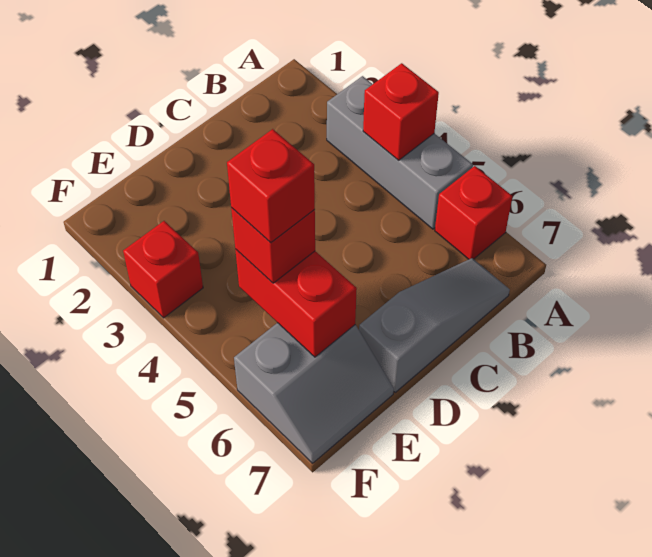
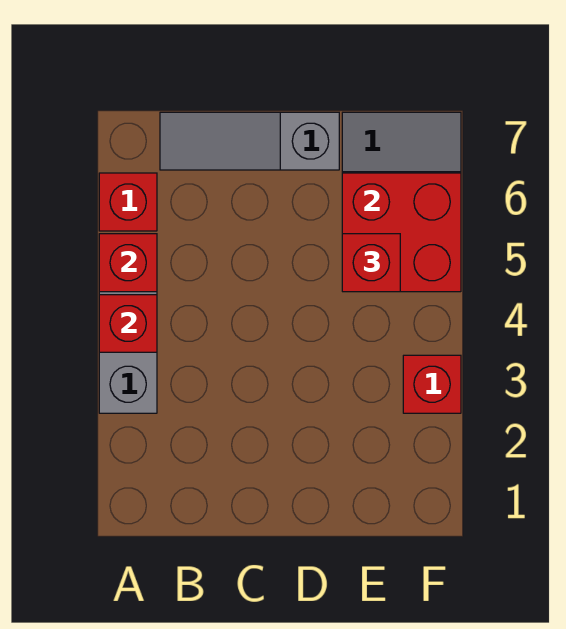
red 1x2 brick [235,249,357,357] -> red 2x2 brick [342,173,461,292]
red 1x1 brick [227,129,315,243] -> red 1x1 brick moved to [99,234,157,292]

